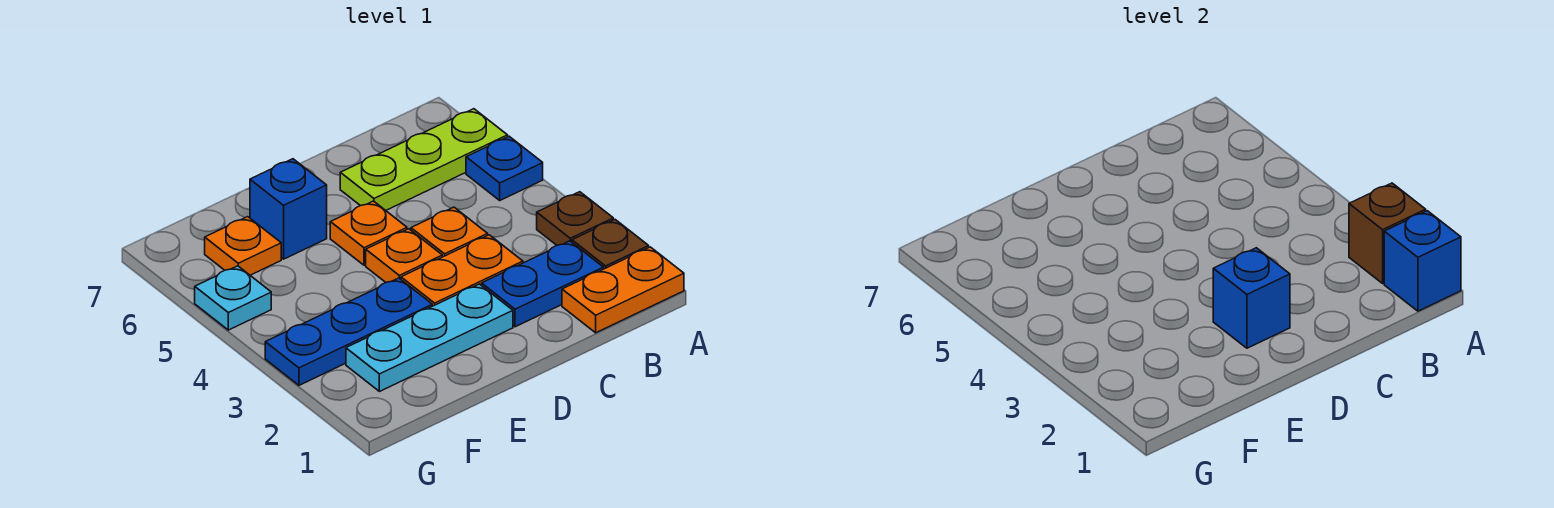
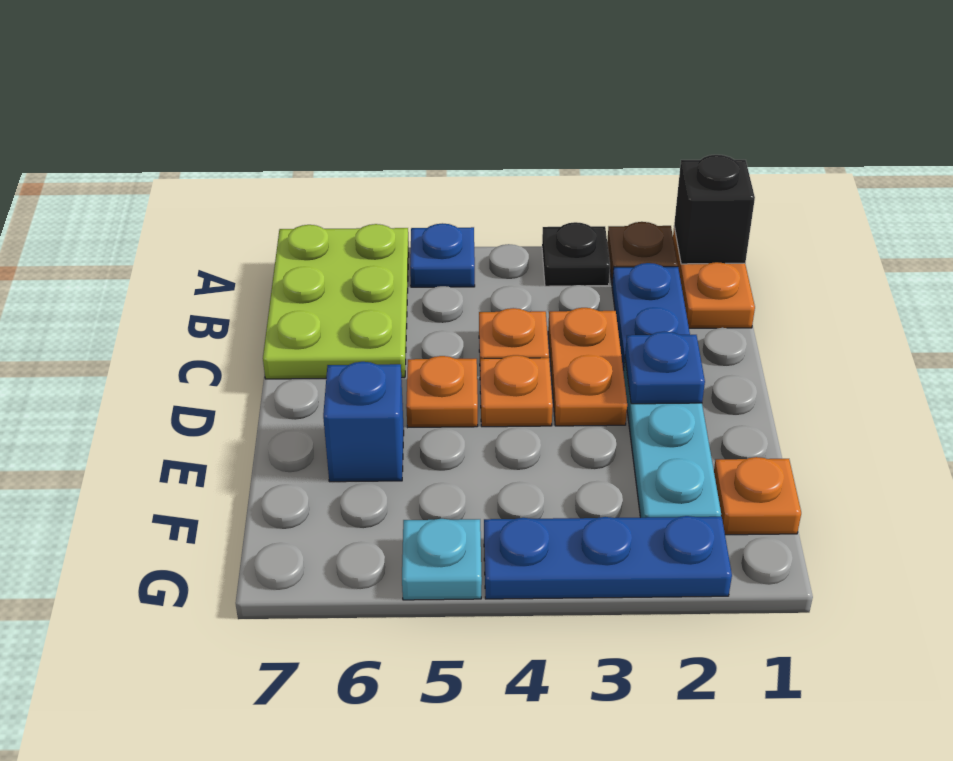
blue 1x1 brick [1384,211,1461,311] -> black 1x1 brick [674,155,755,264]
brown 1x1 brick [1349,183,1426,283] -> none
brown 1x1 plate [537,192,613,245] -> black 1x1 plate [542,222,610,286]
lime 1x3 plate [340,109,508,210] -> lime 2x3 plate [263,224,409,379]
blue 1x1 brick [1213,248,1290,348] -> blue 1x1 plate [625,332,705,404]
blue 1x3 plate [265,278,432,385] -> blue 1x3 plate turned to [484,516,732,599]
orange 1x1 plate [205,217,281,275] -> orange 1x1 plate moved to [714,457,801,535]

